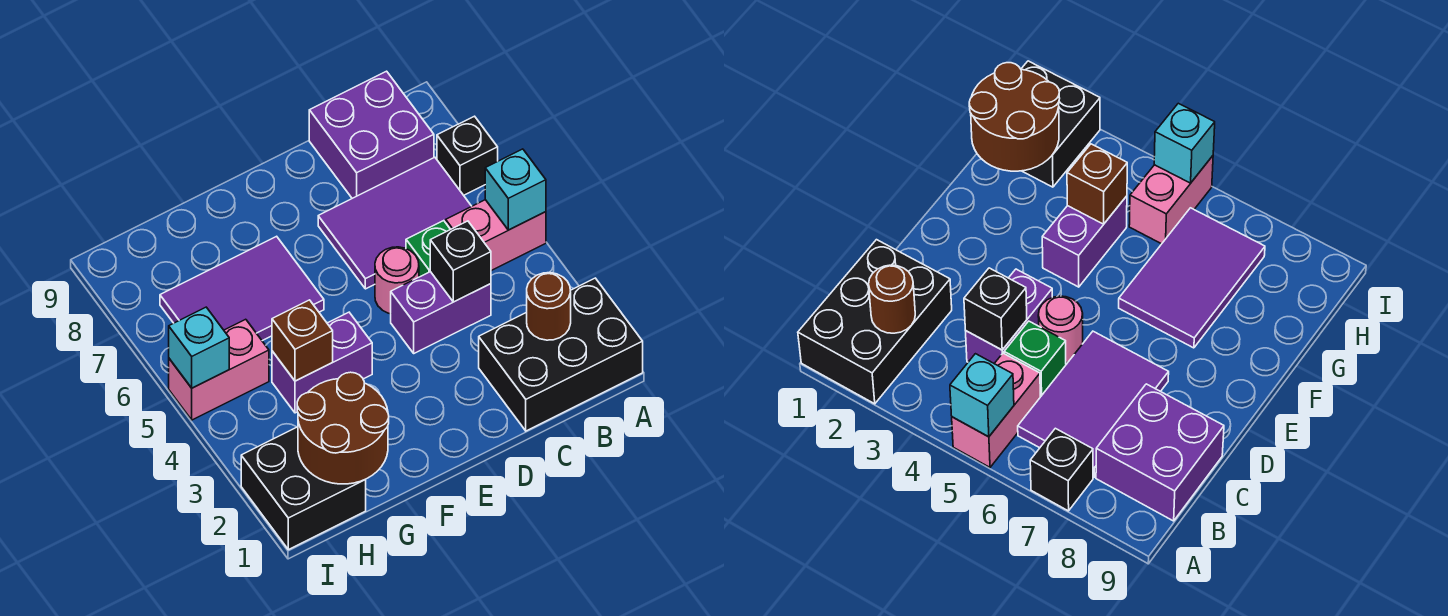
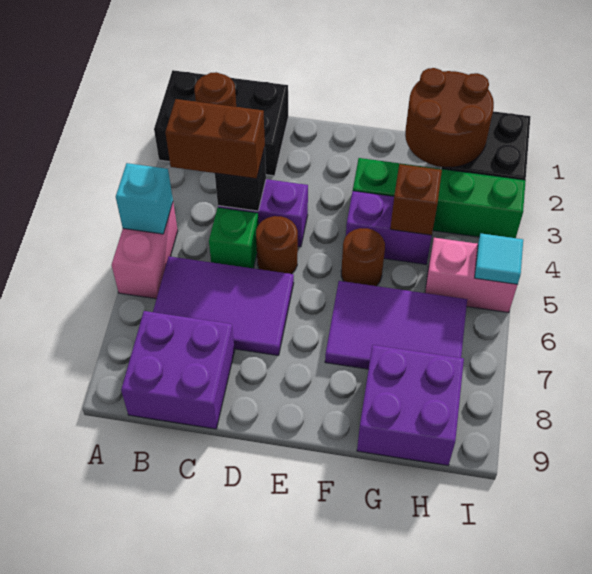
pink 1x2 brick [446,200,546,271] -> pink 1x2 brick turned to [112,203,178,299]
black 1x1 brick [437,116,498,195] -> none
none -> brown 1x2 brick [165,99,265,179]
pink 1x1 round brick [375,247,419,314] -> brown 1x1 round brick [256,216,298,274]
none -> green 1x4 brick [353,158,526,238]
none -> brown 1x1 round brick [341,228,385,286]
none -> purple 2x2 brick [357,345,464,465]
cyan 1x1 brick [169,307,229,388] -> cyan 1x1 tile [475,234,523,284]

